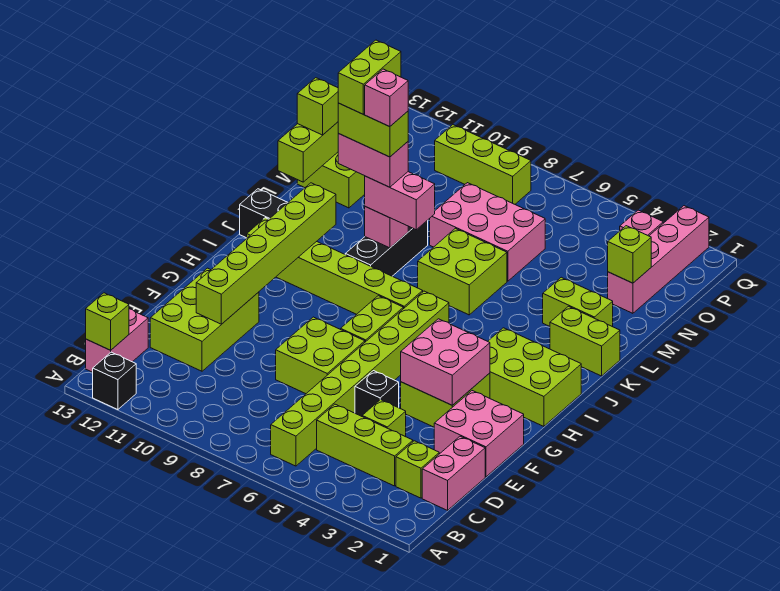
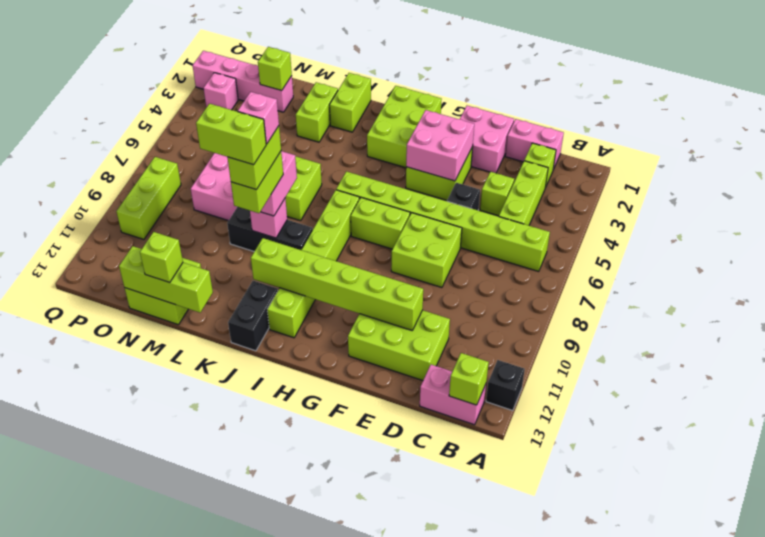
pink 1x2 brick [338,134,408,187] -> lime 1x2 brick [231,151,283,213]

